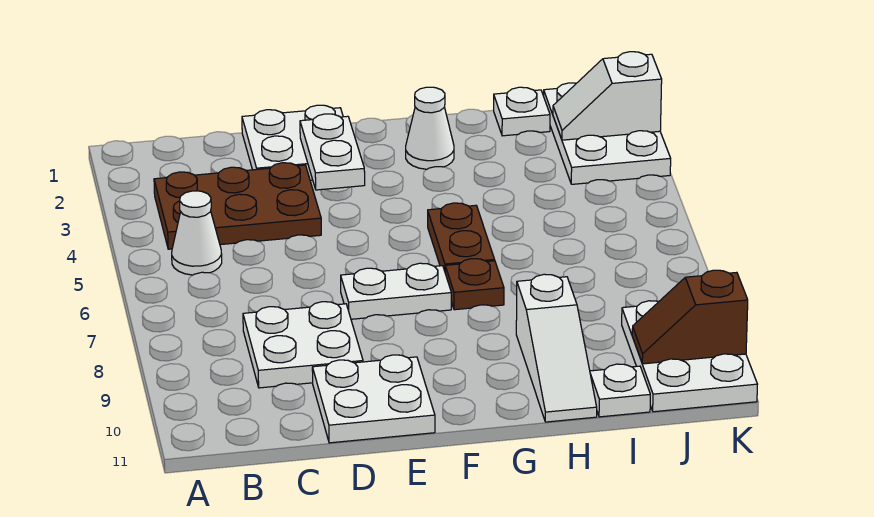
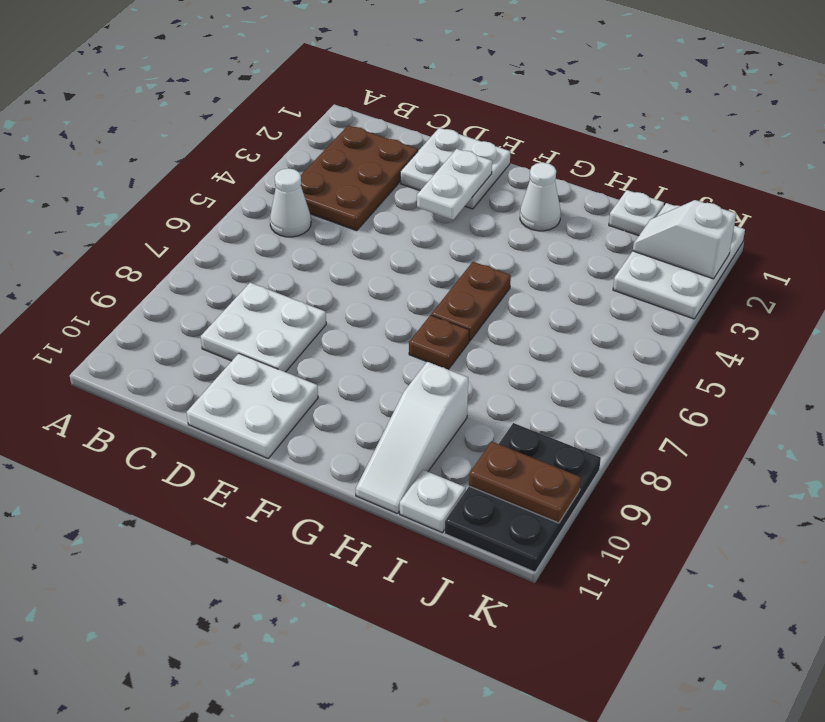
brown 2x3 plate [154,163,321,249] -> brown 2x3 plate turned to [301,125,418,231]
white 1x2 plate [341,263,451,319] -> none
white 2x3 plate [622,301,757,412] -> black 2x3 plate [445,423,601,572]
brown 1x2 slope [632,270,748,364] -> brown 1x2 plate [469,442,581,523]

